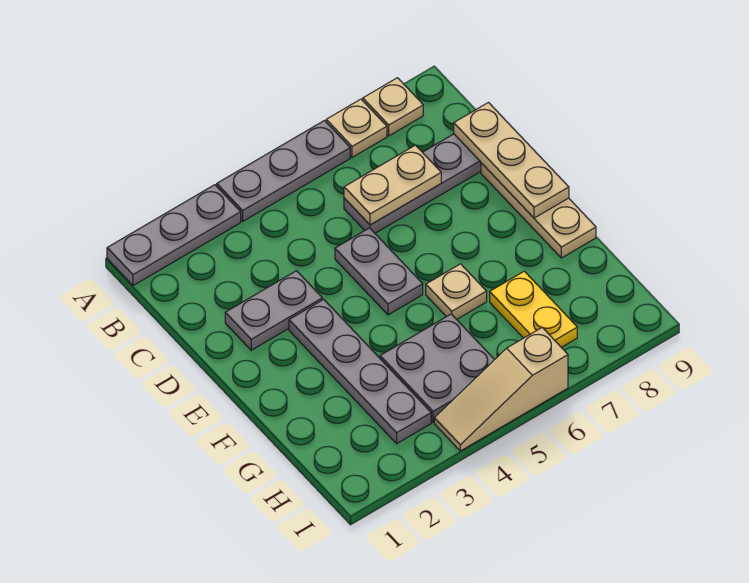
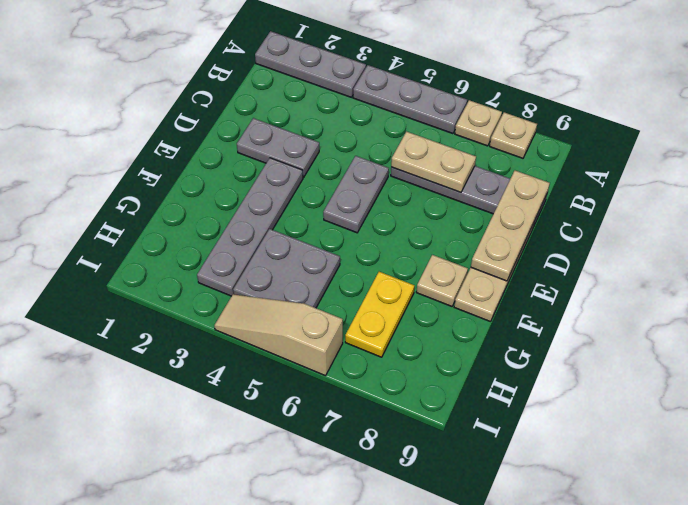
tan 1x1 plate [426,264,487,319] -> tan 1x1 plate moved to [416,255,468,306]

